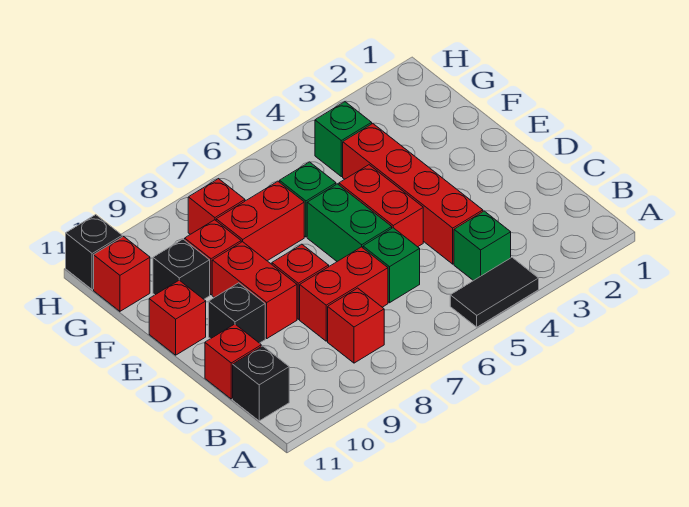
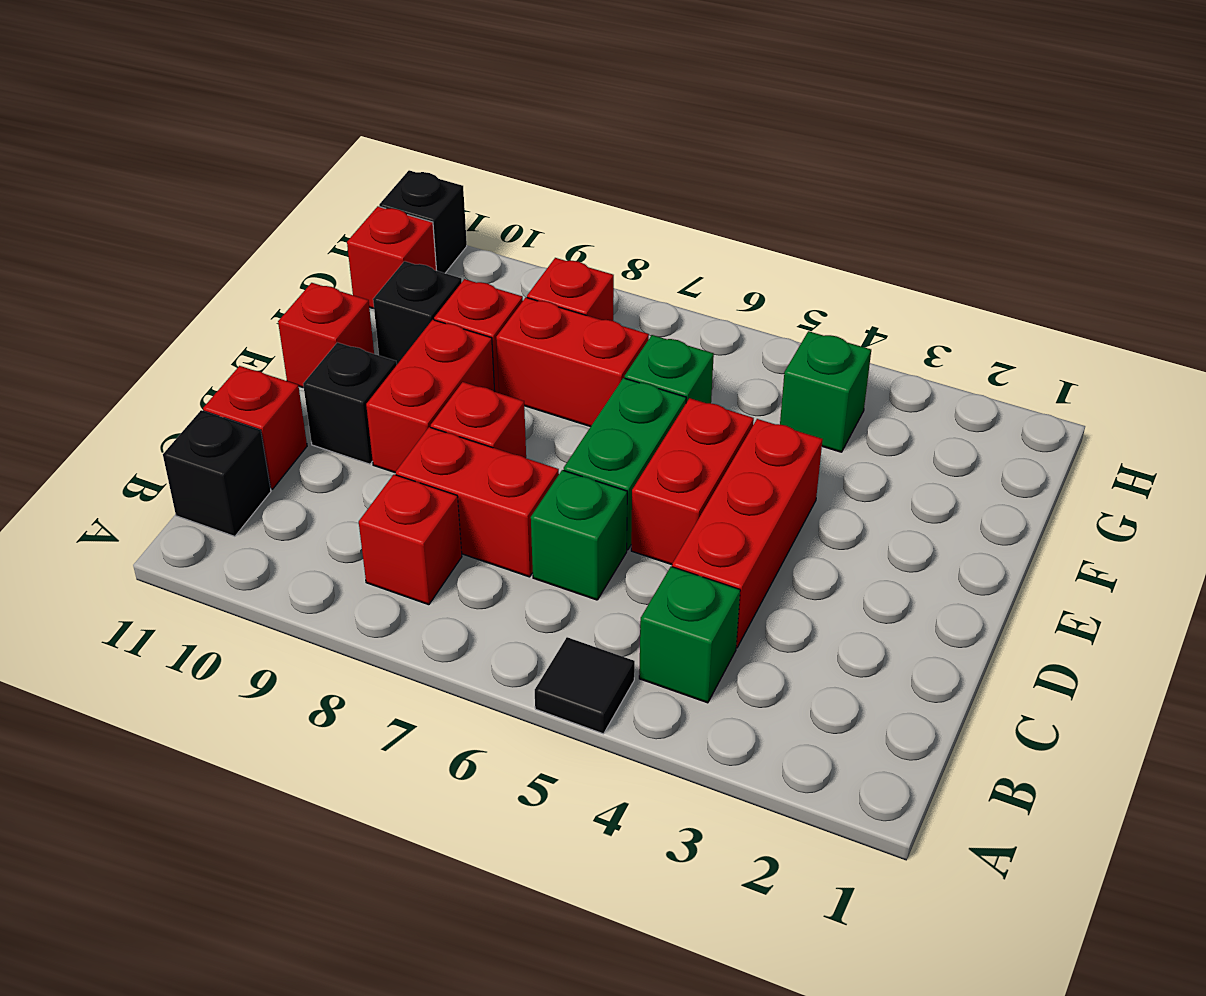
black 1x2 tile [450,258,539,327] -> black 1x1 tile [535,637,635,734]
red 1x4 brick [343,124,483,264] -> red 1x3 brick [672,419,823,648]

